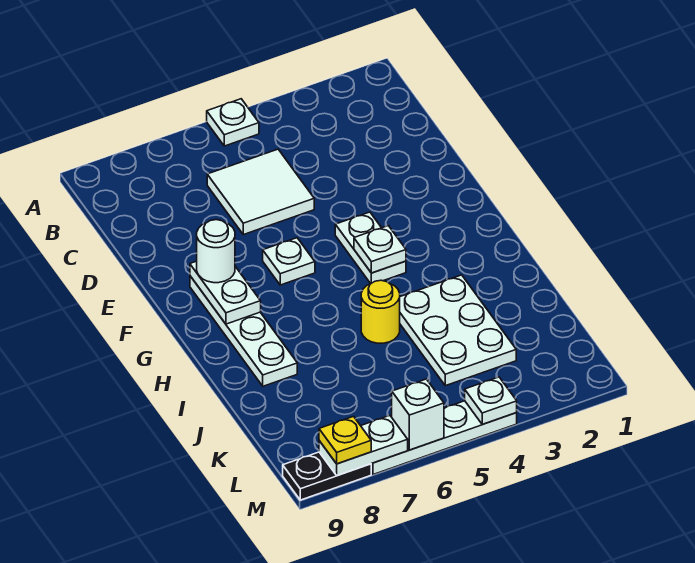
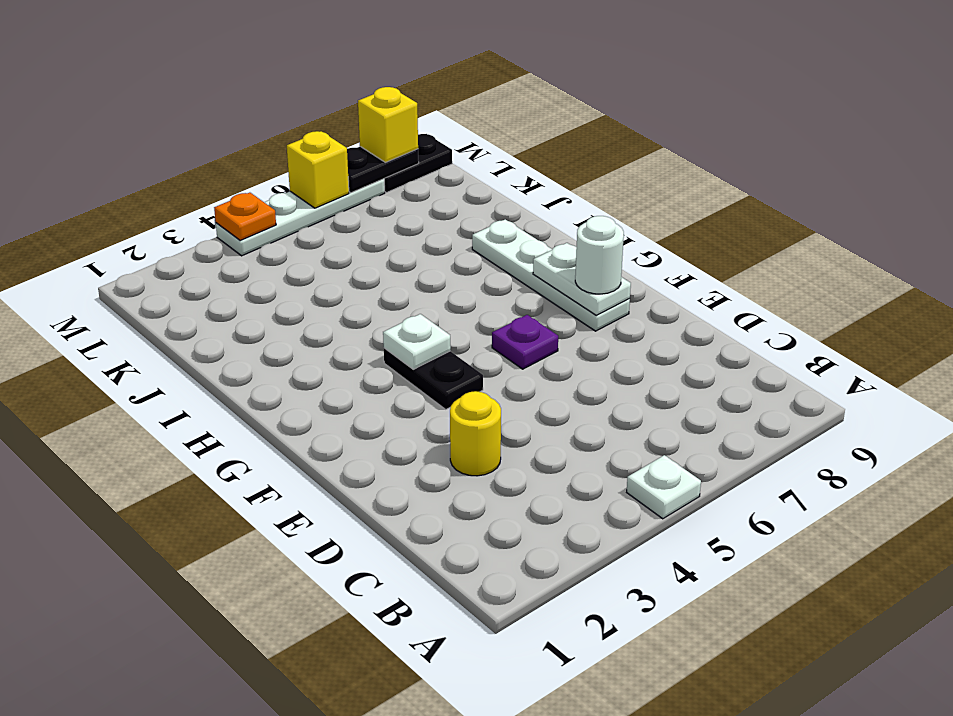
white 2x2 tile [207,149,314,235] -> none
white 1x2 plate [335,212,406,284] -> black 1x2 plate [384,348,483,409]
white 1x1 plate [263,238,315,285] -> purple 1x1 plate [492,315,558,369]
white 2x3 plate [400,275,516,386] -> none
yellow 1x1 round brick [361,280,400,343] -> yellow 1x1 round brick moved to [450,391,501,476]
white 1x1 plate [465,377,517,424] -> orange 1x1 plate [214,193,276,240]
white 1x1 brick [392,379,444,450] -> yellow 1x1 brick [287,131,349,208]
white 1x2 plate [319,416,408,476] -> black 1x2 plate [347,146,419,193]
yellow 1x1 plate [319,417,371,464] -> yellow 1x1 brick [358,87,418,162]

